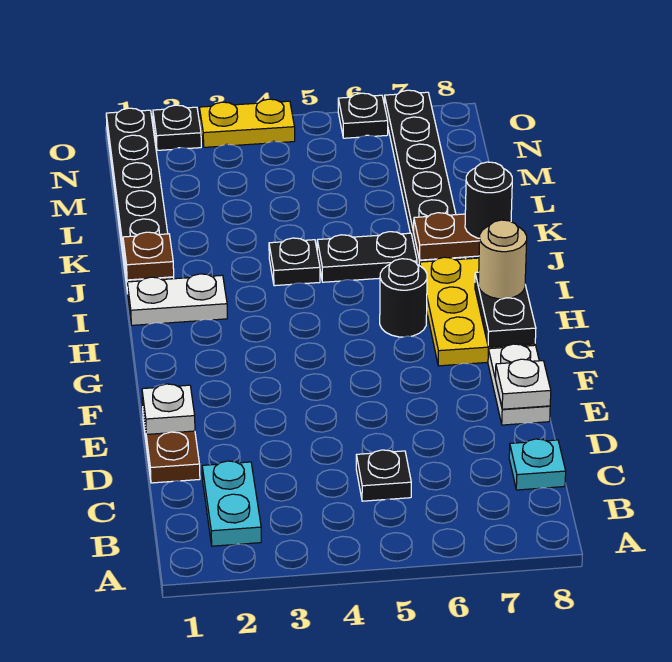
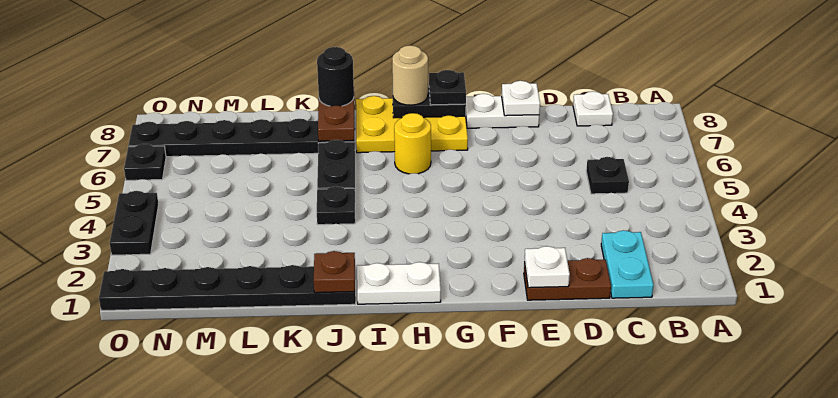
cyan 1x2 plate [202,461,261,546] -> cyan 1x2 plate turned to [601,230,654,298]
cyan 1x1 plate [509,439,566,490] -> white 1x1 plate [573,91,613,126]
black 1x1 round brick [380,259,427,337] -> yellow 1x1 round brick [394,113,431,174]
white 1x2 plate [127,274,227,325] -> white 1x2 plate turned to [357,262,441,304]
black 1x1 plate [153,105,201,150] -> black 1x1 plate moved to [429,70,466,105]
yellow 1x2 plate [199,99,295,147] -> black 1x2 plate [110,191,159,255]

